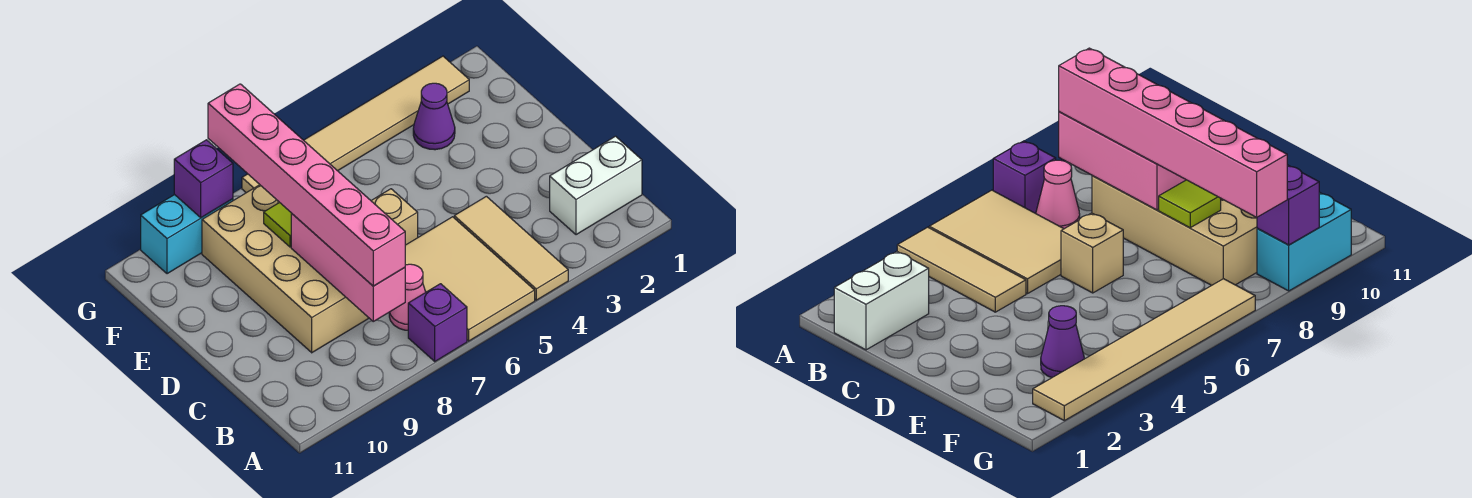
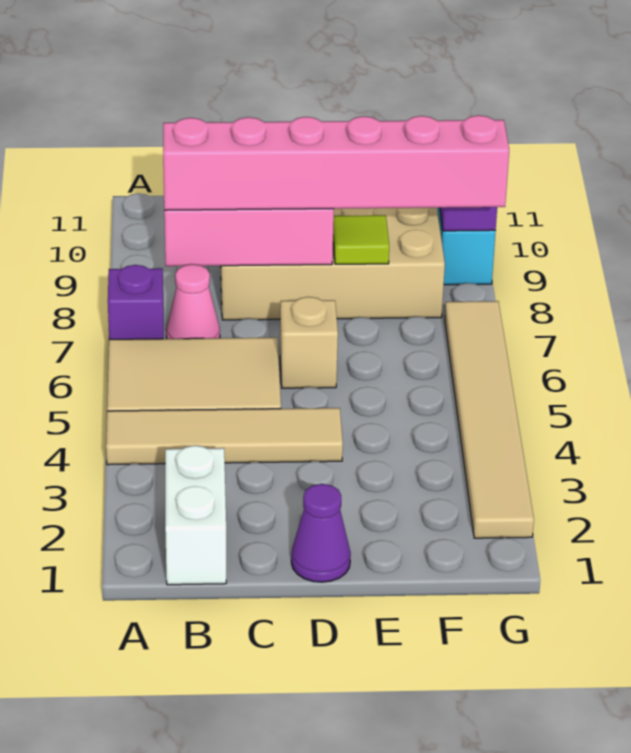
tan 1x3 tile [454,196,568,300] -> tan 1x4 tile [106,408,343,465]
purple 1x1 cone [413,83,455,150] -> purple 1x1 cone moved to [291,484,351,582]

